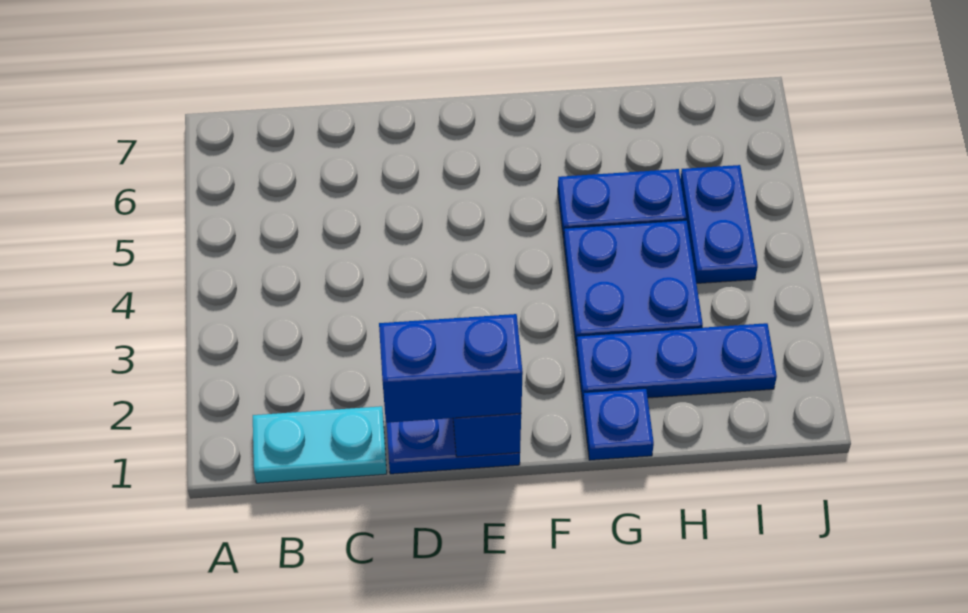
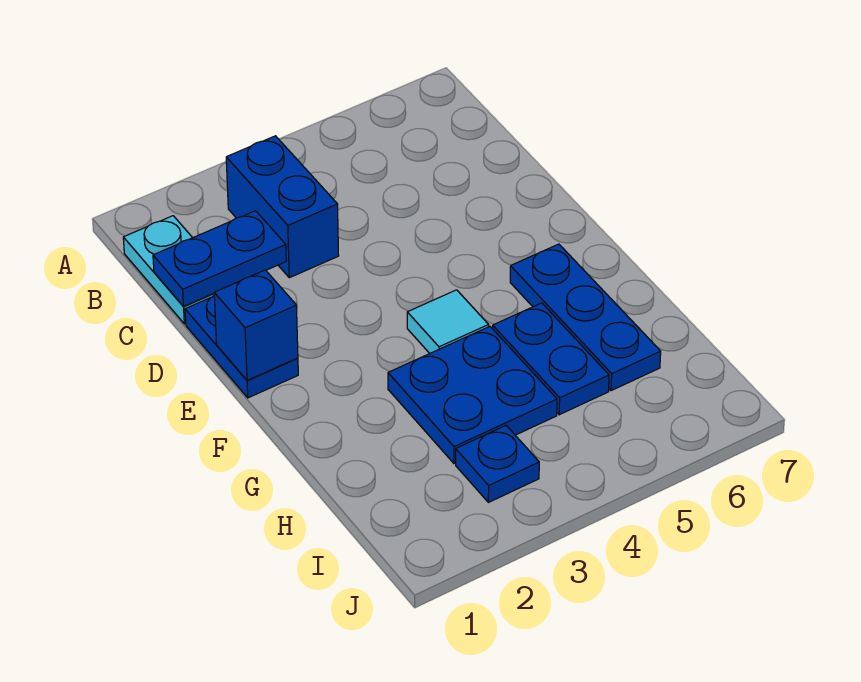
blue 1x2 brick [379,314,523,423] -> blue 1x2 brick moved to [226,136,339,278]
none -> cyan 1x1 tile [407,290,489,353]
blue 1x1 plate [583,388,654,460] -> blue 1x1 plate moved to [456,426,539,502]
blue 1x3 plate [576,323,777,402] -> blue 1x3 plate moved to [510,244,661,391]
blue 1x2 plate [680,165,758,283] -> blue 1x2 plate moved to [153,211,286,306]

